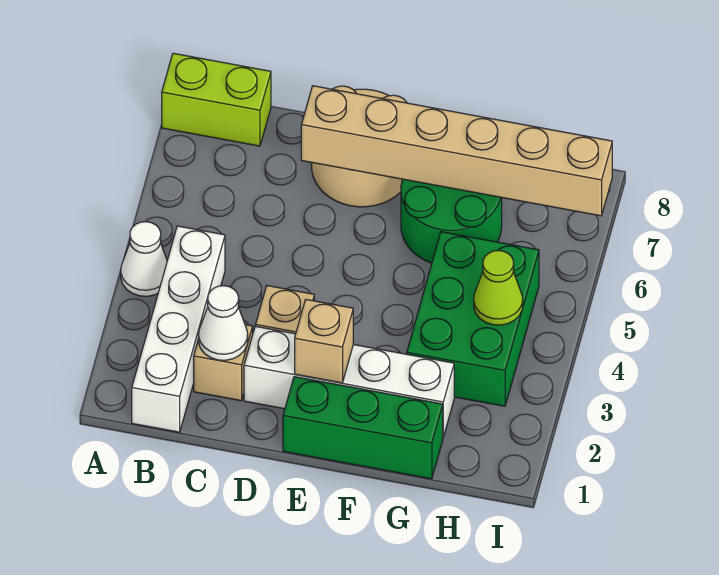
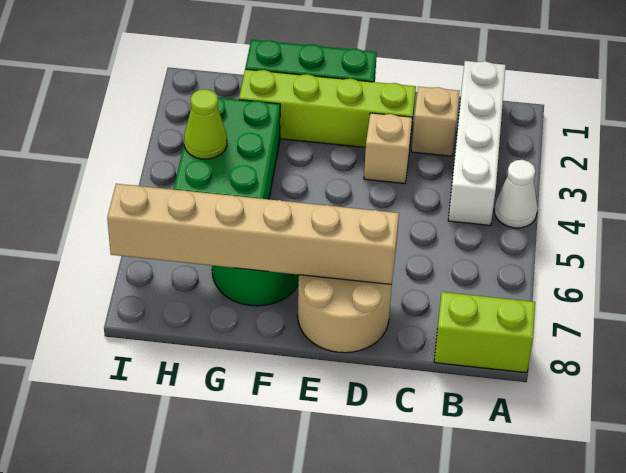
white 1x1 cone [199,286,248,360] -> none
white 1x4 brick [244,326,454,437] -> lime 1x4 brick [239,69,416,147]
tan 1x1 brick [295,300,353,383] -> none

